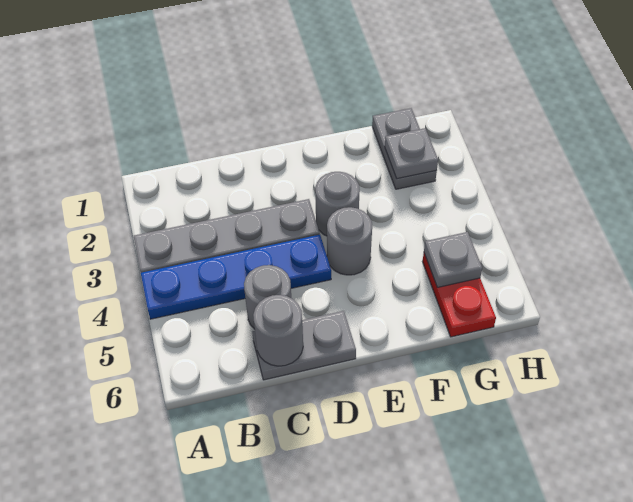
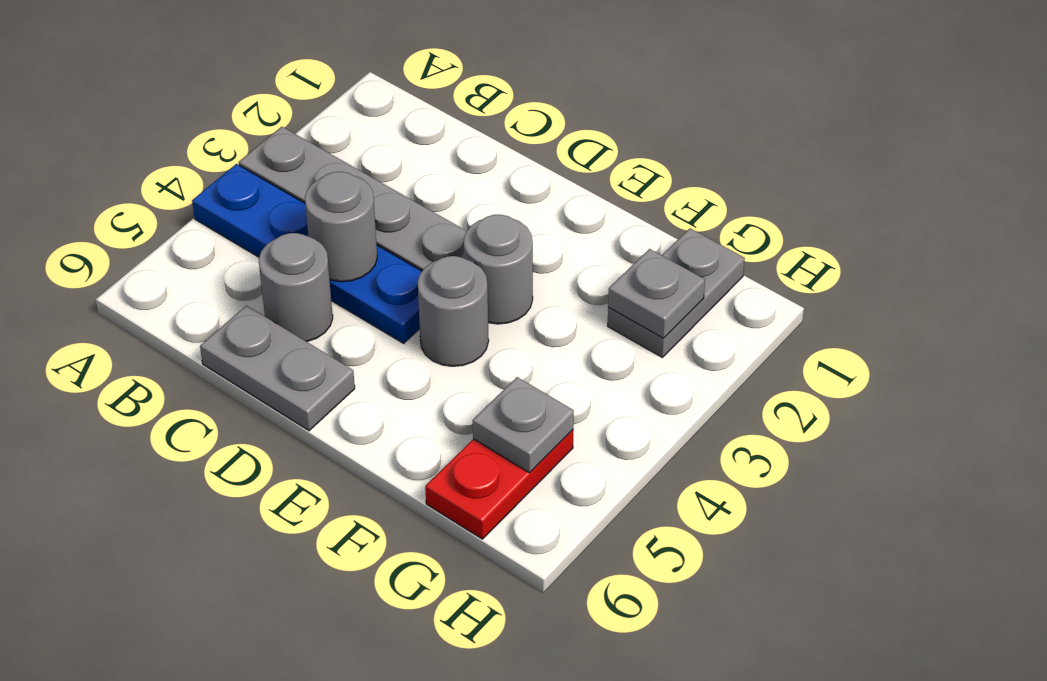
grey 1x1 round brick [253,295,303,366] -> grey 1x1 round brick moved to [305,172,377,282]

